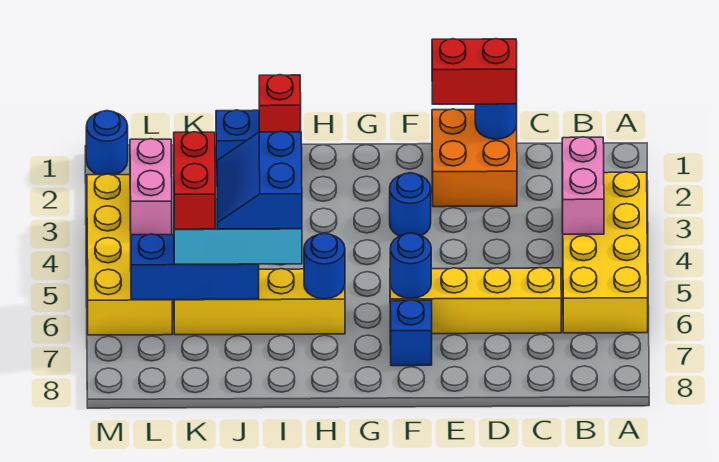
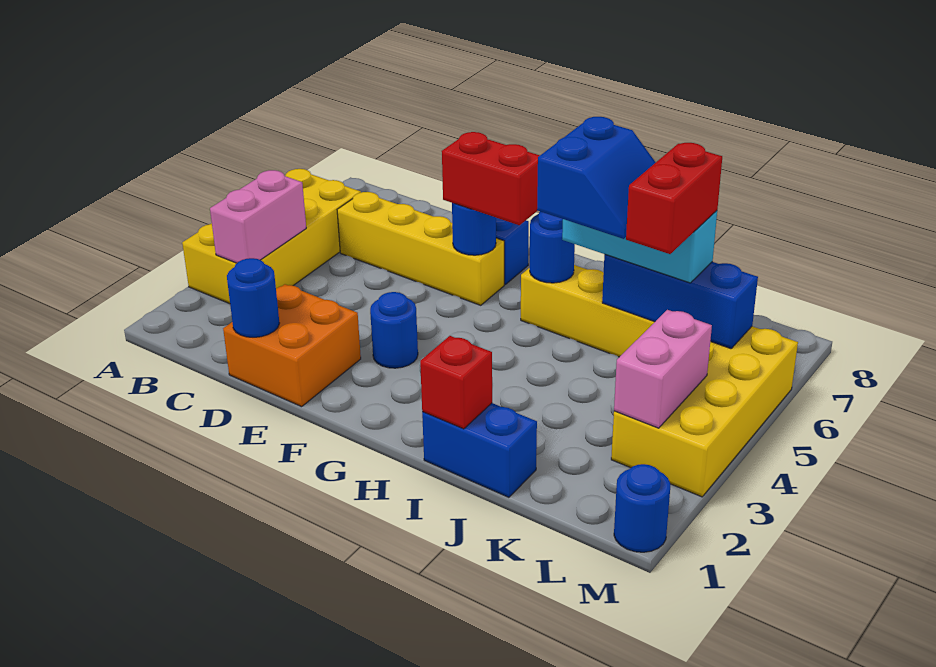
red 1x2 brick [432,39,517,104] -> red 1x2 brick moved to [442,132,540,225]

